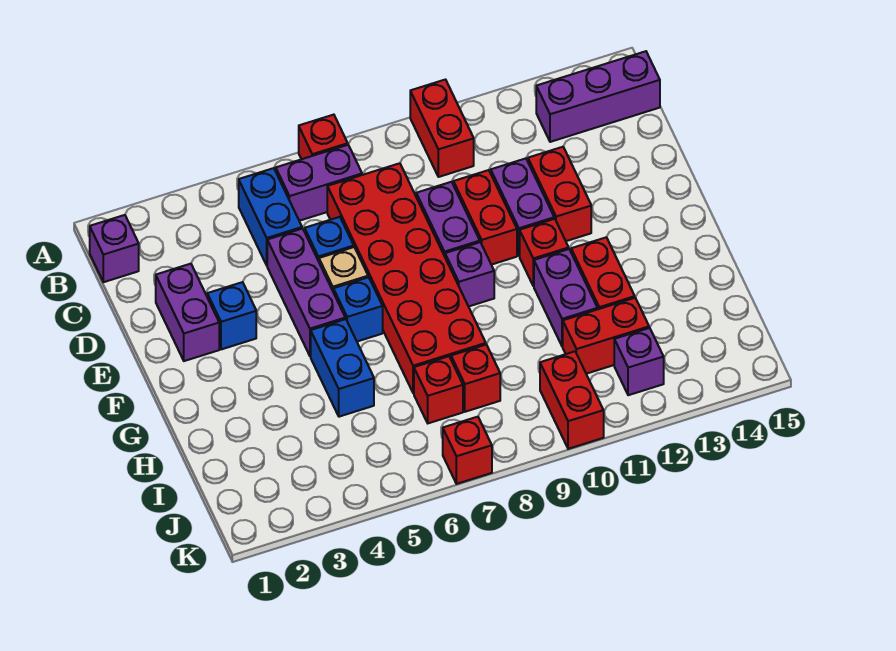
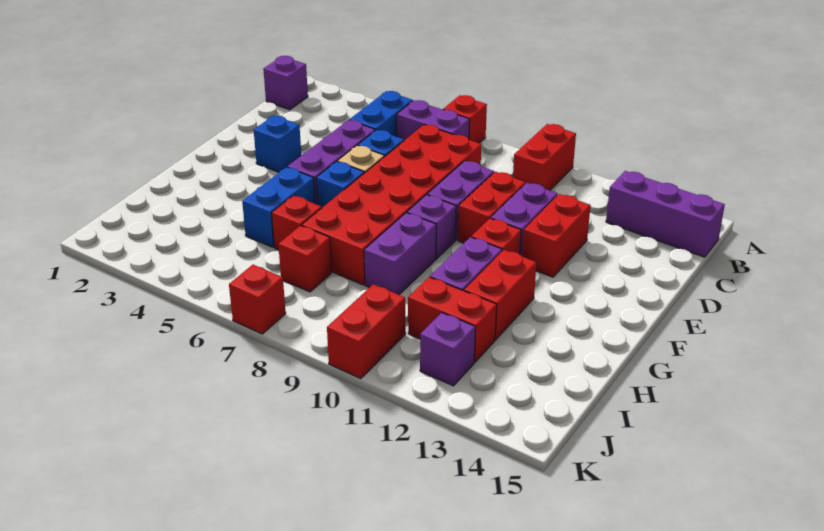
purple 1x2 brick [156,264,219,361] -> purple 1x2 brick moved to [364,213,436,295]
red 1x1 brick [451,344,500,412] -> red 1x1 brick moved to [272,195,322,250]

